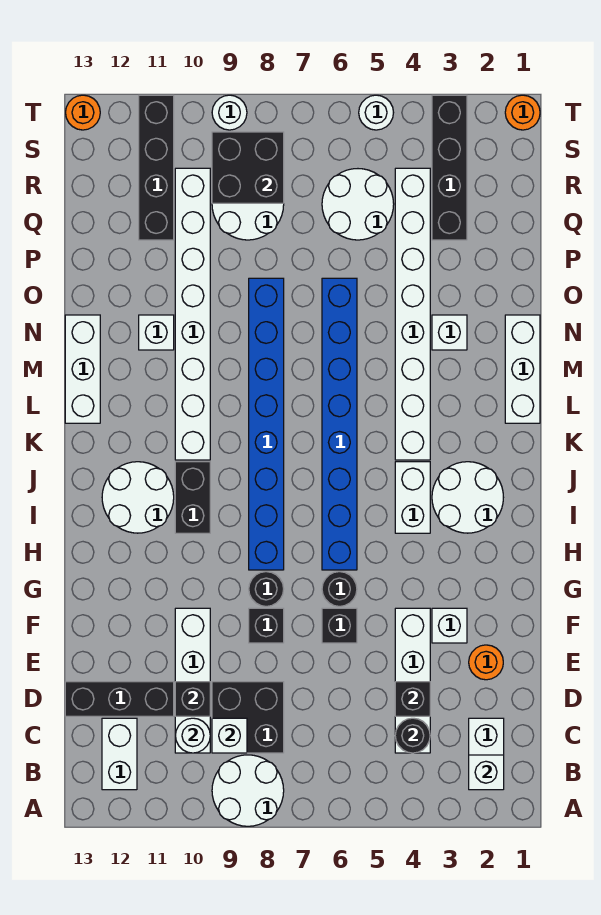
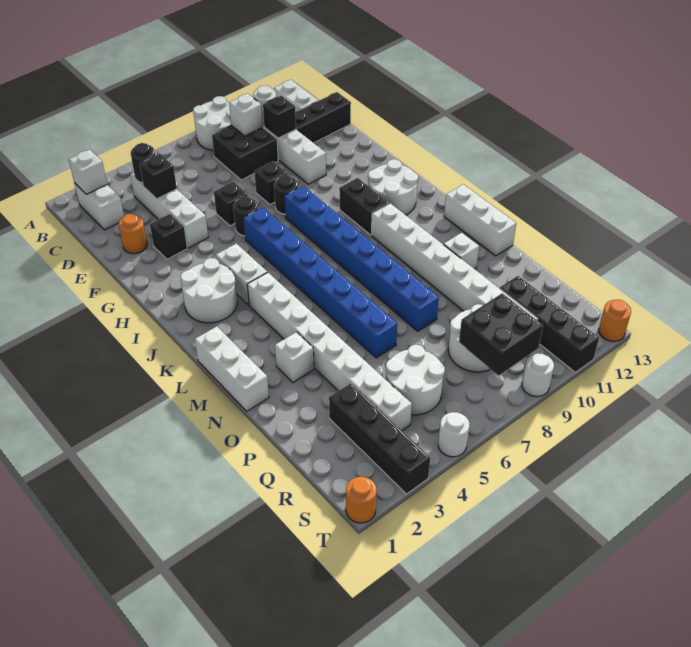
white 1x1 brick [432,608,467,643] -> black 1x1 brick [150,214,187,259]

